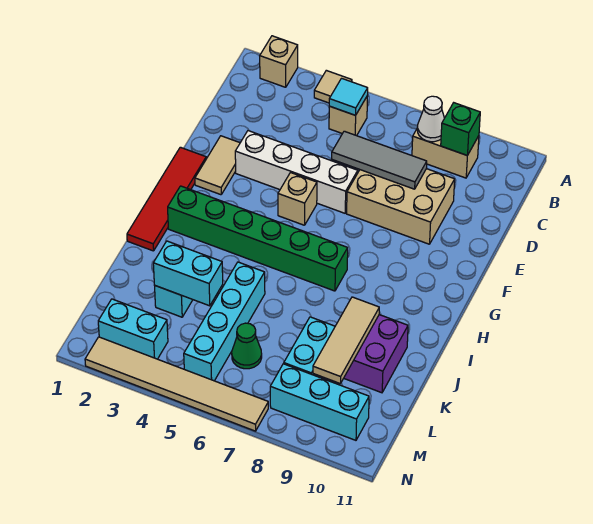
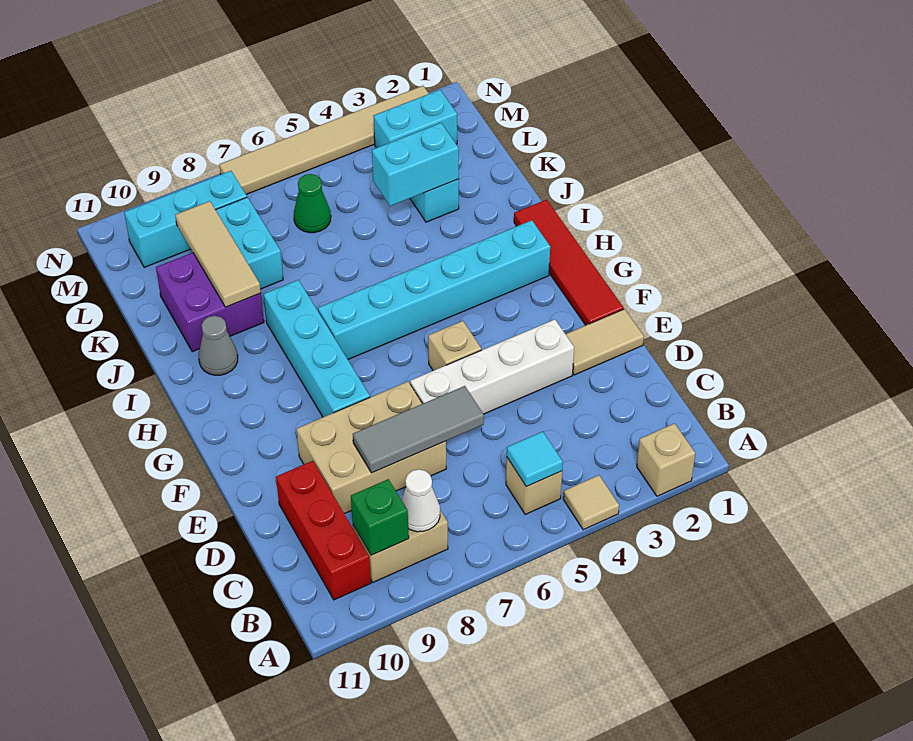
none -> red 1x3 brick [276,461,371,600]
tan 1x2 tile [195,136,240,195] -> tan 1x2 tile turned to [566,309,644,375]
green 1x6 brick [168,186,348,291] -> cyan 1x6 brick [318,220,550,359]
none -> grey 1x1 cone [199,316,238,375]
cyan 1x4 brick [184,262,265,381] -> cyan 1x4 brick moved to [263,280,370,417]

